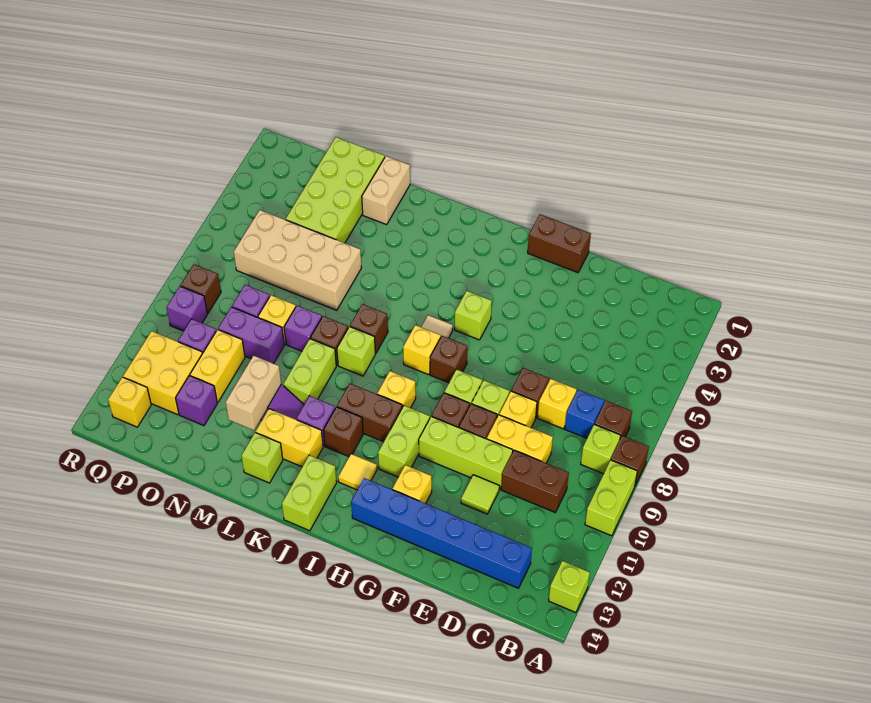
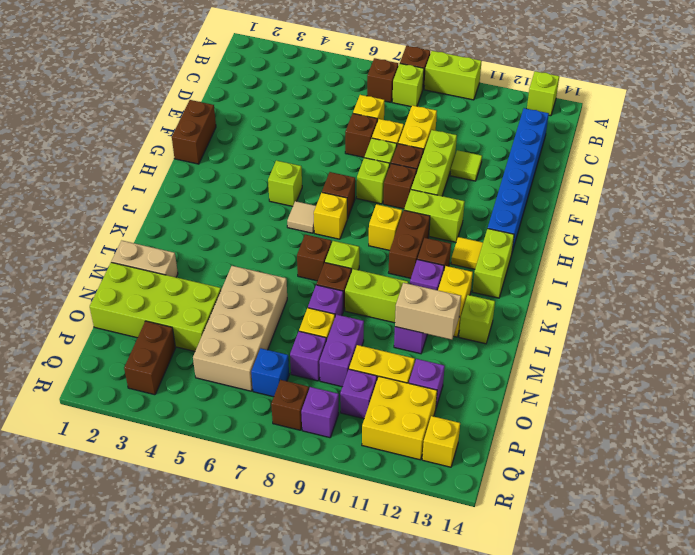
blue 1x1 brick [565,390,604,438] -> blue 1x1 brick moved to [251,348,289,397]
brown 1x2 brick [501,450,569,512] -> brown 1x2 brick moved to [124,321,175,395]
yellow 1x1 brick [392,465,432,504] -> none
lime 1x2 brick [282,455,337,531] -> lime 1x2 brick turned to [472,229,514,298]

